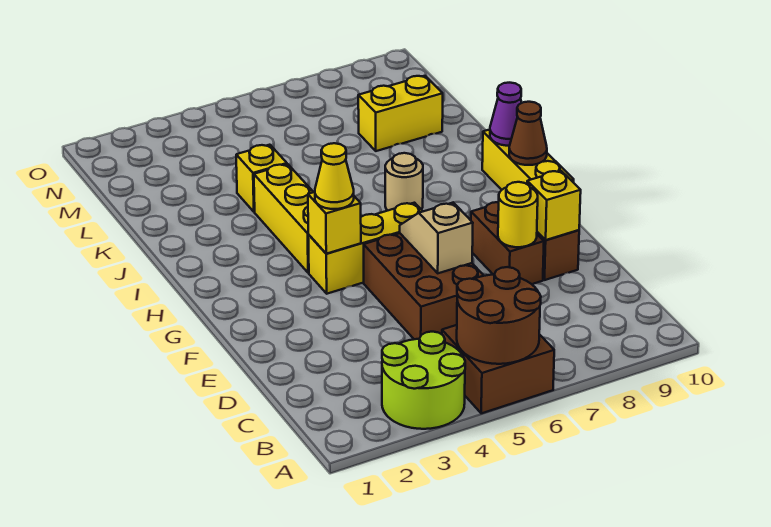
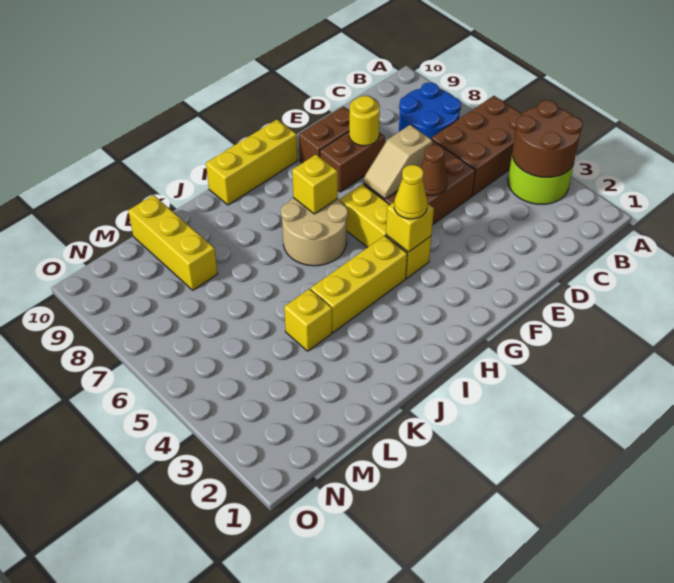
brown 2x2 brick [442,325,554,413] -> brown 2x3 brick [431,96,521,195]
brown 2x2 round brick [457,267,541,364] -> brown 2x2 round brick moved to [512,100,583,178]
none -> blue 2x2 round brick [399,83,461,138]
yellow 1x1 brick [527,171,581,240] -> yellow 1x1 brick moved to [292,155,338,214]
brown 1x1 cone [509,102,547,165] -> brown 1x1 cone moved to [421,145,447,196]
tan 1x1 round brick [385,153,423,211] -> tan 2x2 round brick [281,198,348,266]
purple 1x1 cone [490,83,522,146] -> none
yellow 1x2 brick [358,76,443,151] -> yellow 1x3 brick [128,195,218,290]

